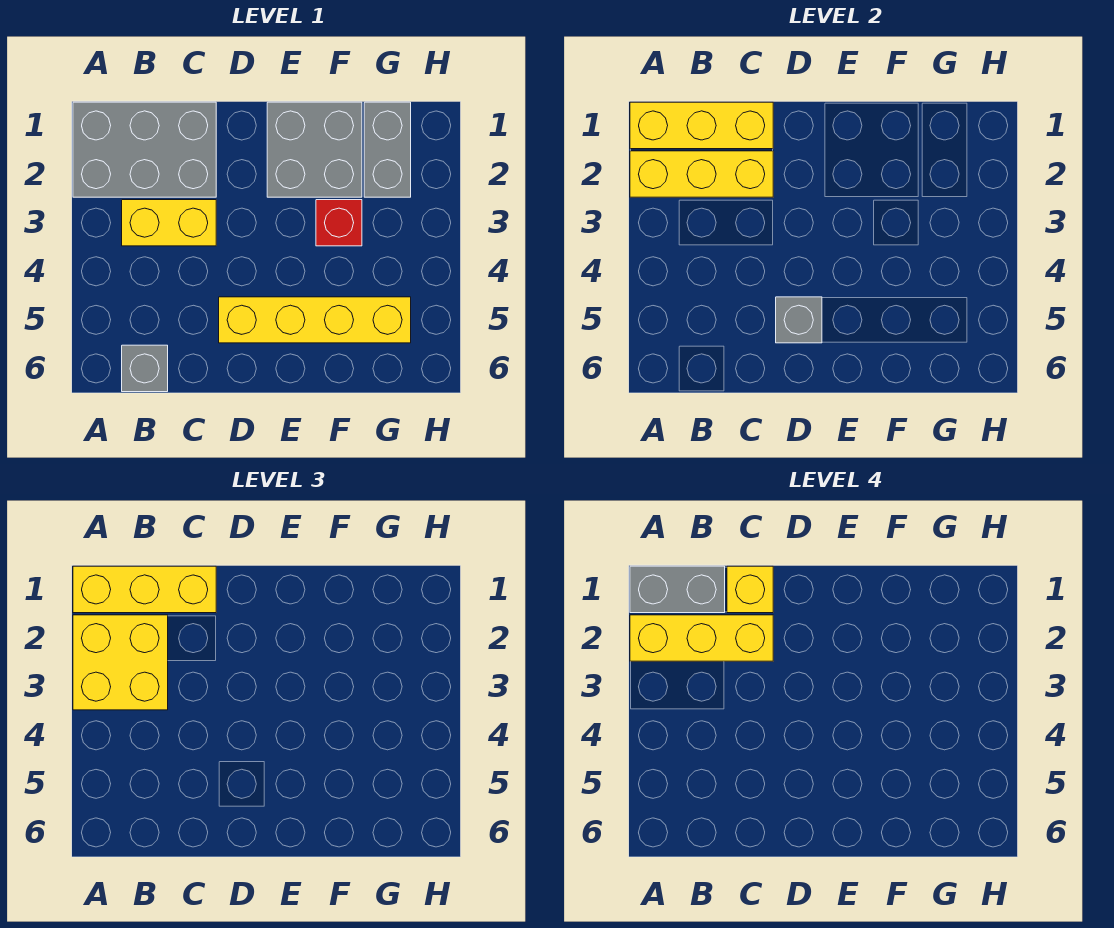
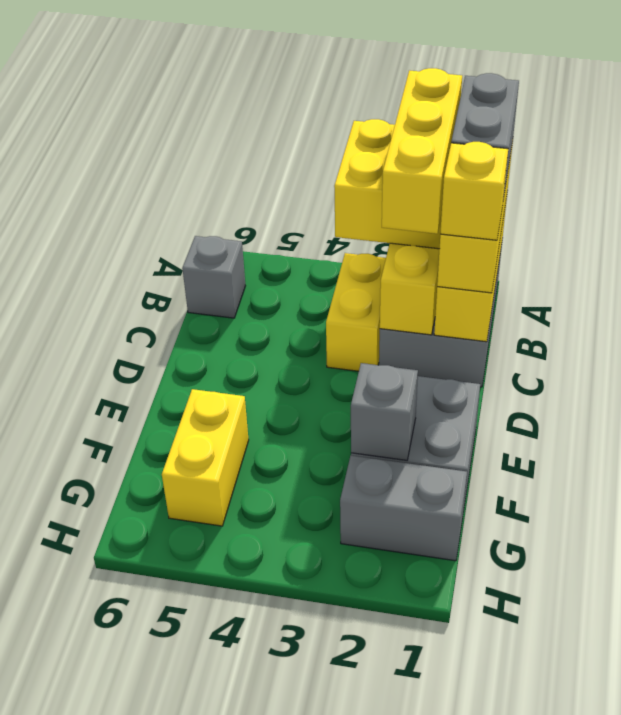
yellow 1x4 brick [219,297,411,343] -> yellow 1x2 brick [162,389,249,526]
grey 1x1 brick [776,297,822,343] -> grey 1x1 brick moved to [351,363,418,460]
red 1x1 brick [316,200,362,246] -> none

